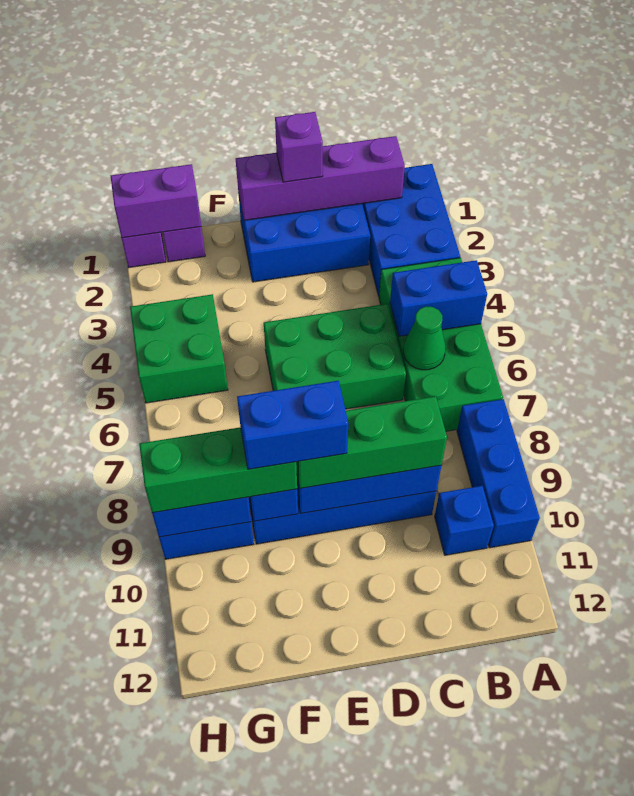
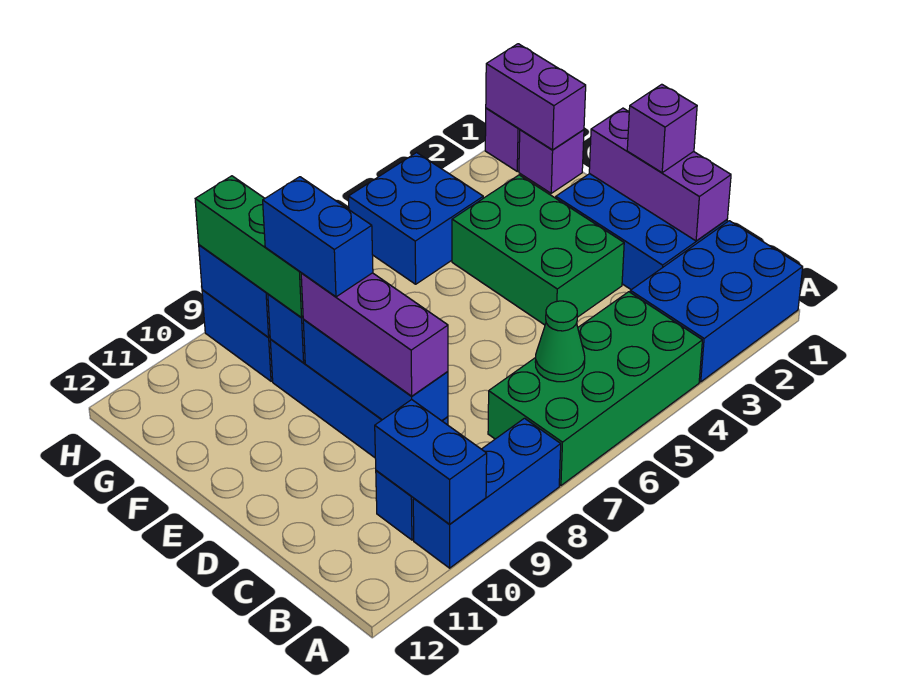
blue 1x2 brick [390,260,487,336] -> blue 1x2 brick moved to [375,400,487,524]
purple 1x4 brick [236,136,405,220] -> purple 1x3 brick [589,108,731,241]
green 2x3 brick [264,304,406,409] -> green 2x3 brick moved to [452,175,624,325]
green 1x3 brick [296,396,447,488] -> purple 1x3 brick [301,273,448,396]
green 2x2 brick [130,294,228,403] -> blue 2x2 brick [348,153,483,284]

